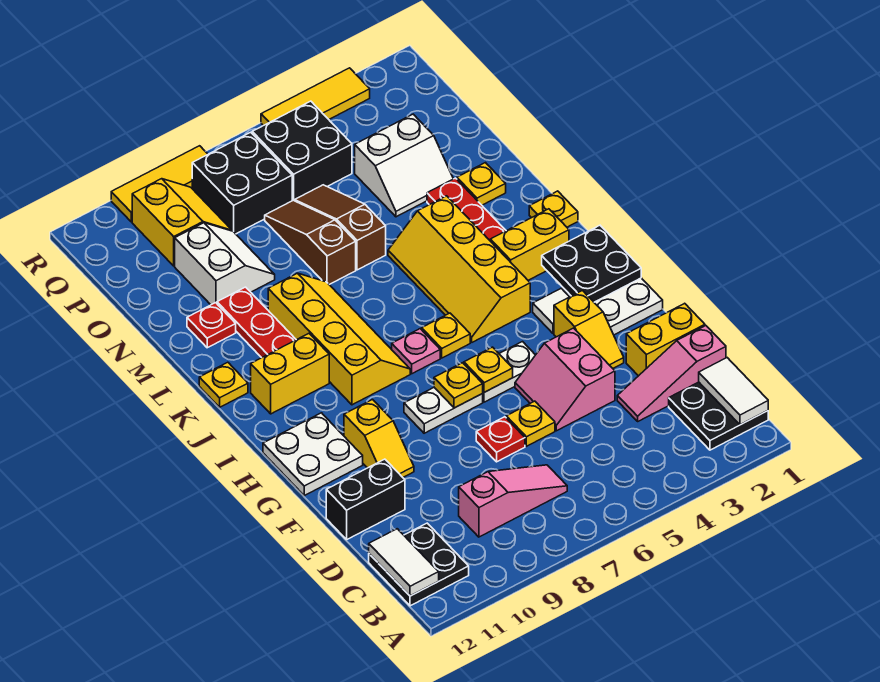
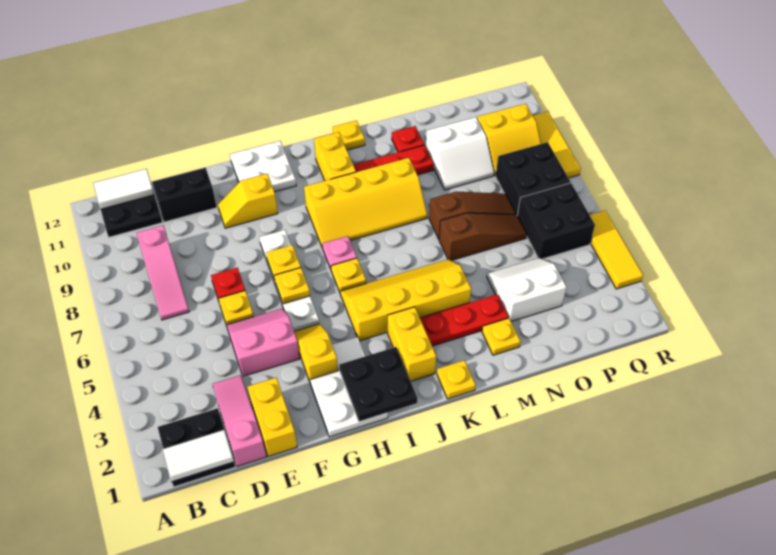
black 1x2 brick [326,459,405,539] -> black 1x2 brick turned to [152,168,217,222]
yellow 1x2 slope [554,291,624,368] -> yellow 1x2 slope turned to [294,324,338,382]
white 2x2 slope [355,114,453,217] -> white 2x2 slope turned to [487,258,566,322]

